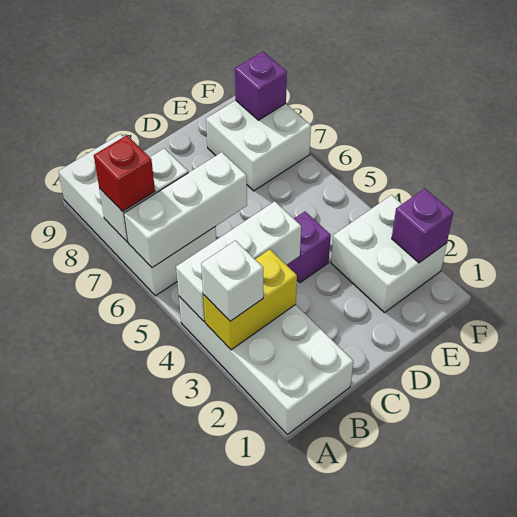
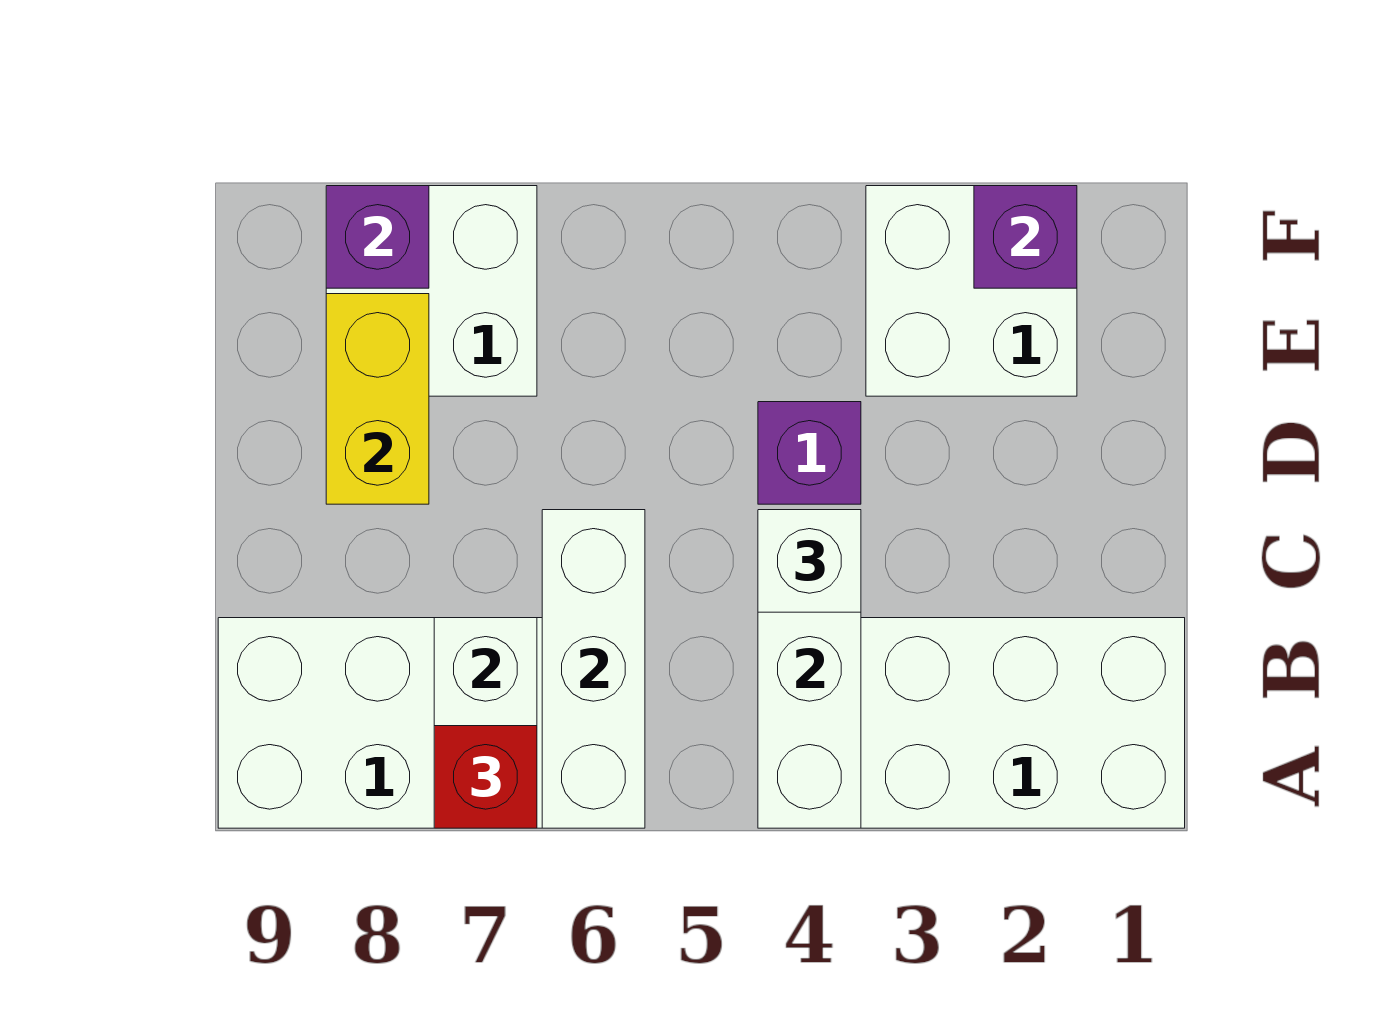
yellow 1x2 brick [203,249,297,350] -> yellow 1x2 brick moved to [326,294,429,504]
white 1x1 brick [201,241,263,321] -> white 1x1 brick moved to [758,510,861,612]

